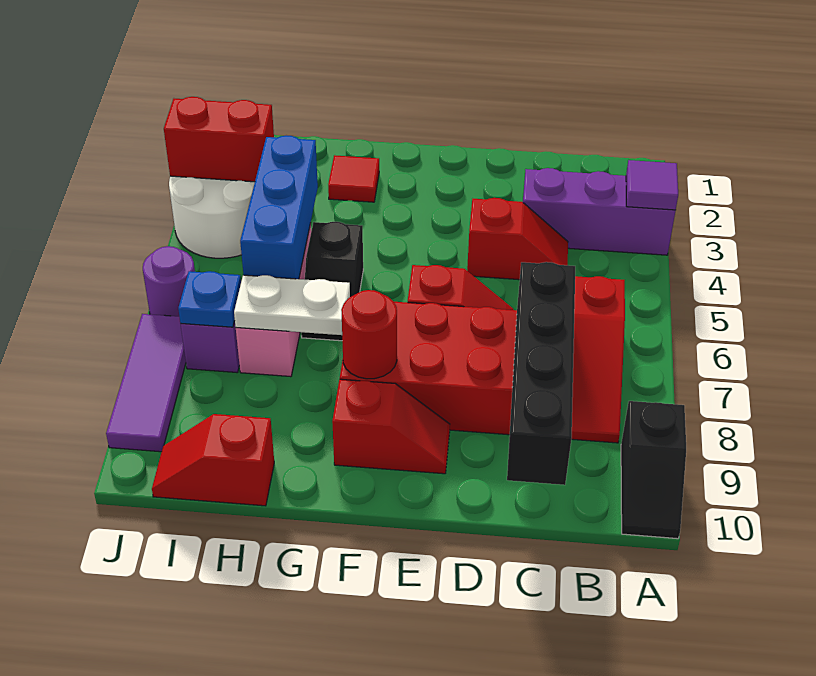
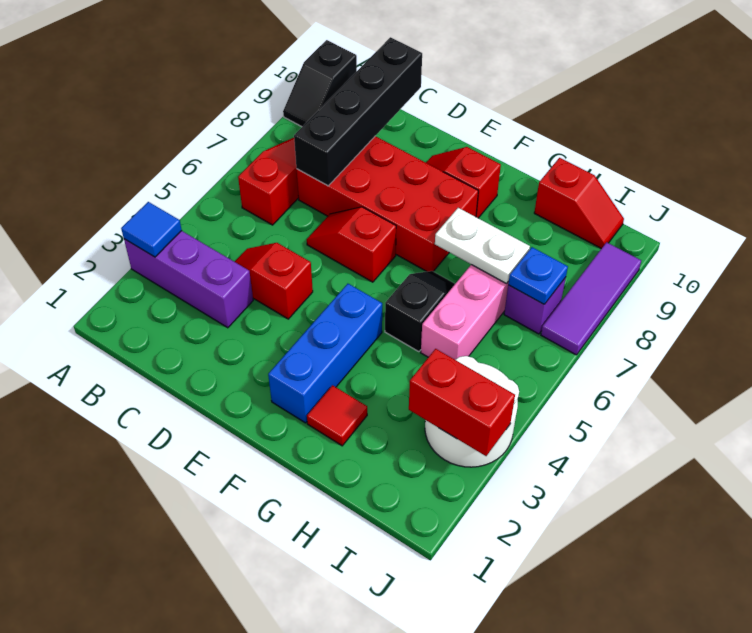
purple 1x1 tile [626,160,678,210] -> blue 1x1 tile [121,202,182,257]
black 1x2 slope [621,401,686,539] -> black 1x2 slope turned to [283,40,357,127]
red 1x1 round brick [341,290,397,379] -> none
blue 1x3 brick [240,135,318,279] -> blue 1x3 brick moved to [268,284,382,423]
purple 1x1 round brick [143,246,195,316] -> none

